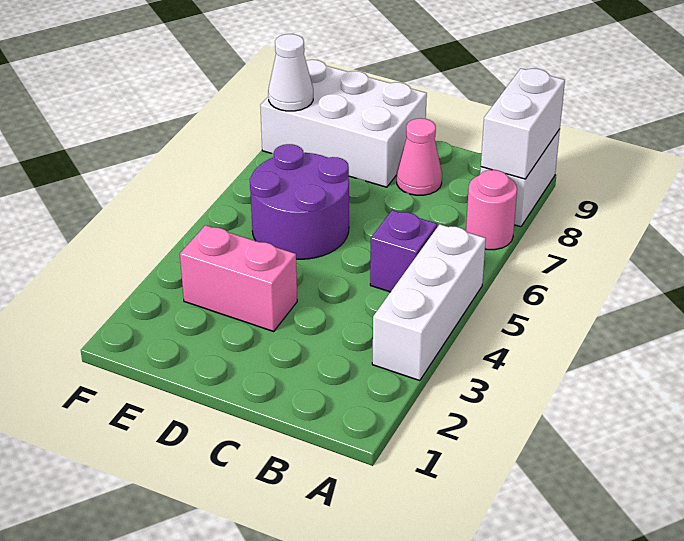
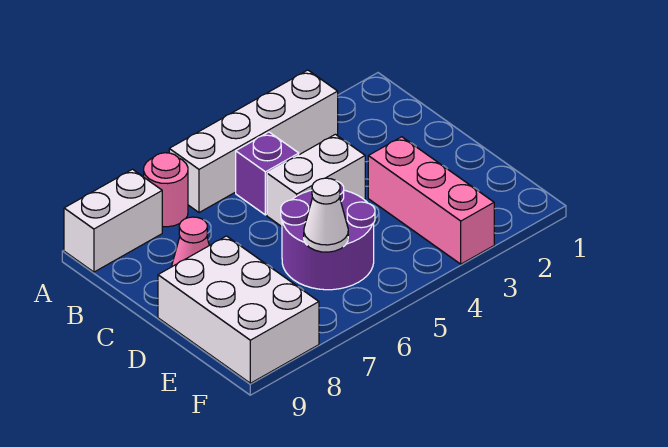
white 1x3 brick [372,224,486,381] -> white 1x4 brick [169,70,338,213]
white 1x2 brick [481,68,565,179] -> white 1x2 brick moved to [267,134,365,227]
pink 1x2 brick [180,225,297,331] -> pink 1x3 brick [368,137,494,264]
white 1x1 cone [268,34,313,111] -> white 1x1 cone moved to [304,178,348,252]

